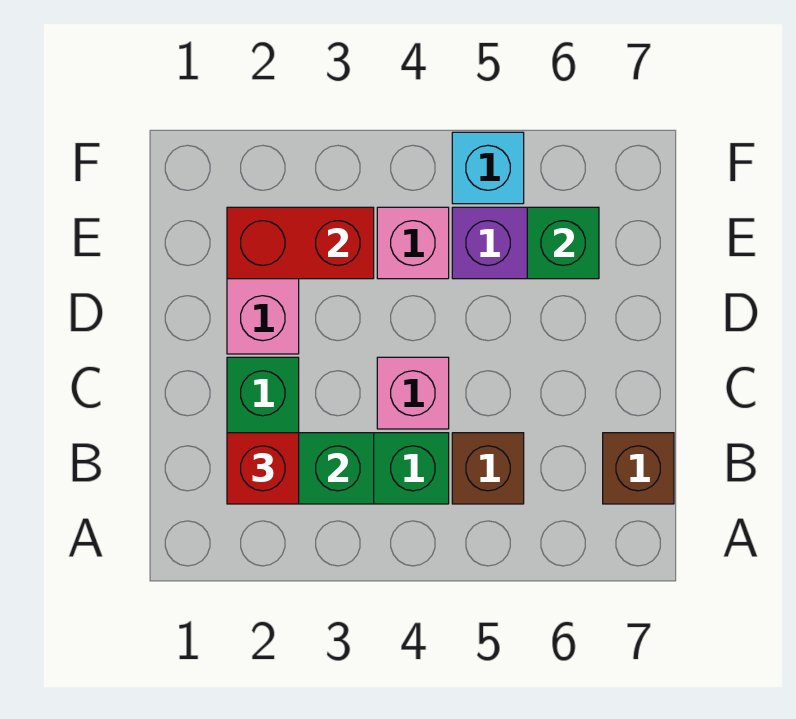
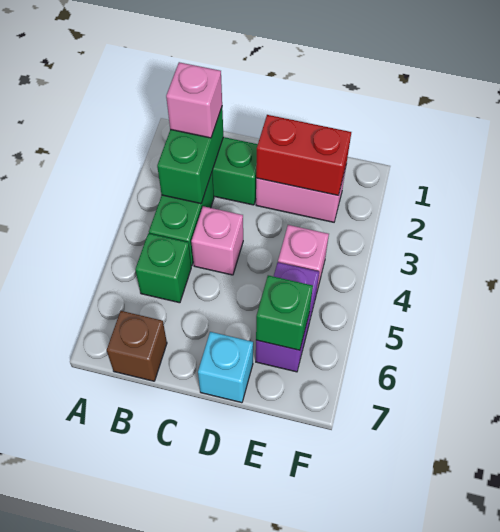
red 1x1 brick [227,433,299,504] -> pink 1x1 brick [166,62,222,138]
brown 1x1 brick [452,433,524,504] -> green 1x1 brick [135,233,191,303]
red 1x2 brick [227,207,374,279] -> red 1x2 brick turned to [256,115,351,195]
cyan 1x1 brick [452,132,524,204] -> cyan 1x1 brick moved to [198,332,253,403]

